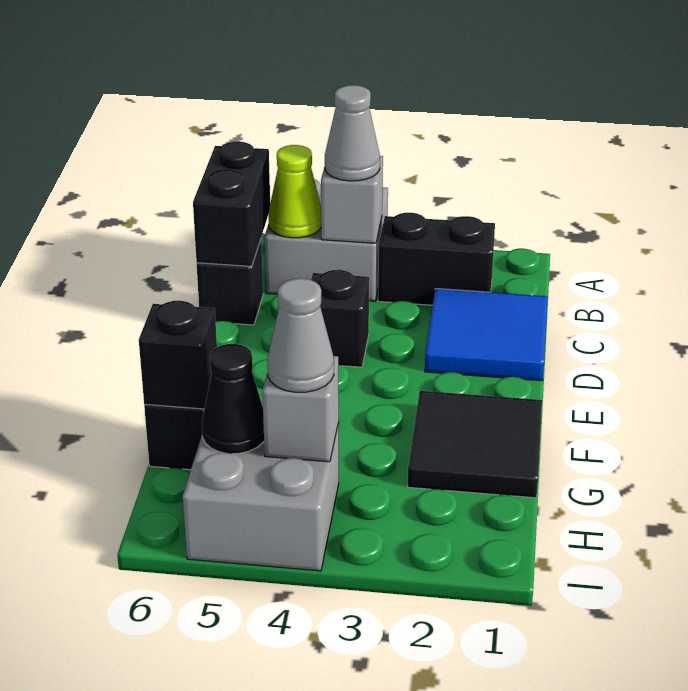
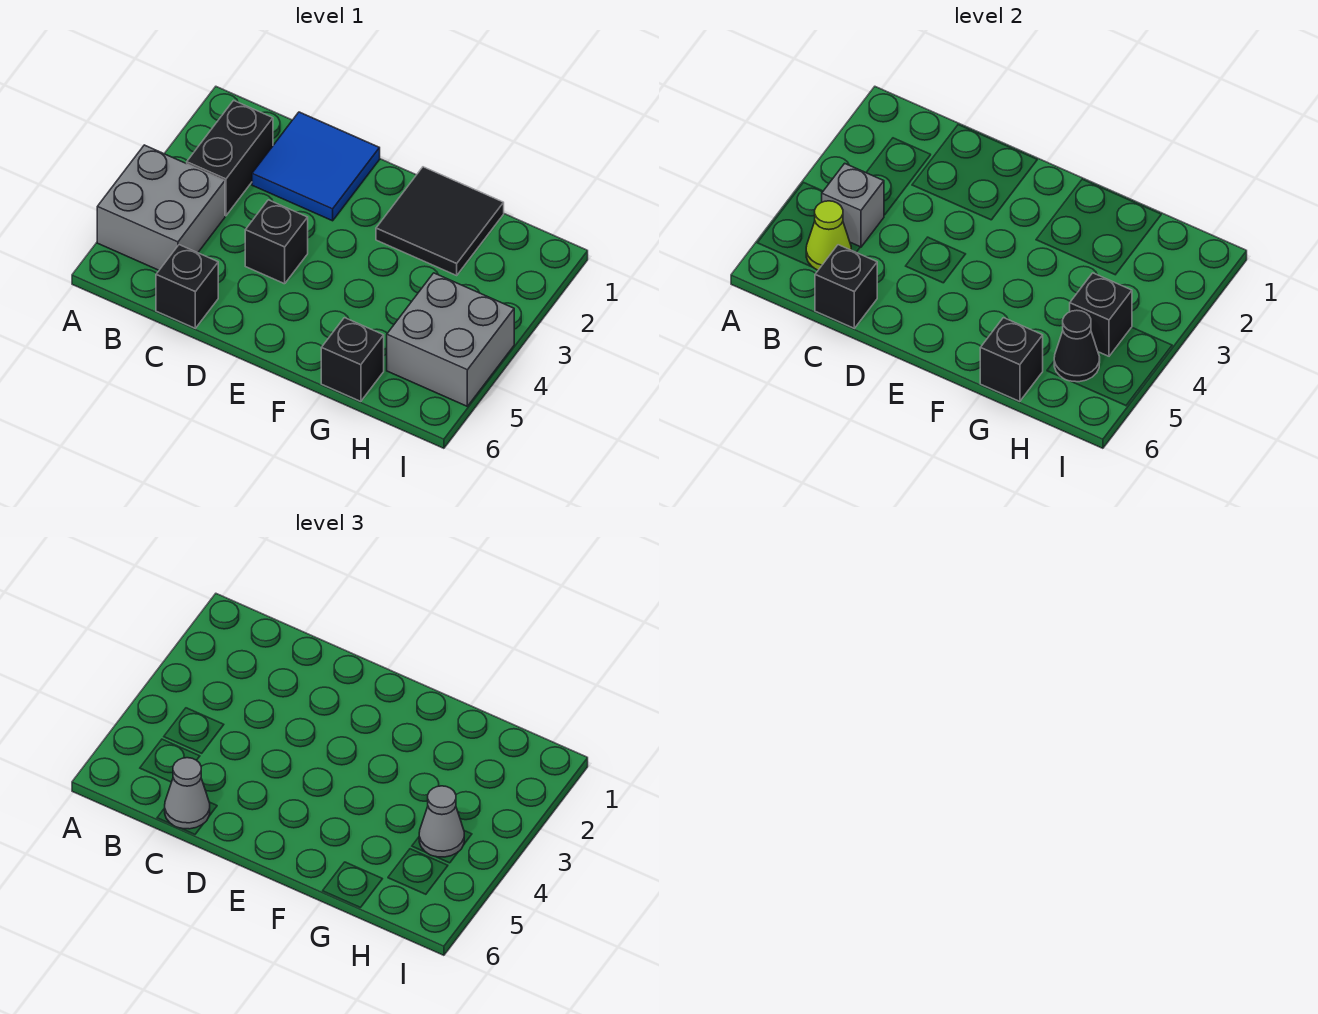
grey 1x1 cone [325,85,380,181] -> grey 1x1 cone moved to [165,758,210,829]
black 1x2 brick [193,141,270,267] -> black 1x1 brick [815,245,877,328]
grey 1x1 brick [262,356,339,462] -> black 1x1 brick [1070,273,1132,356]

